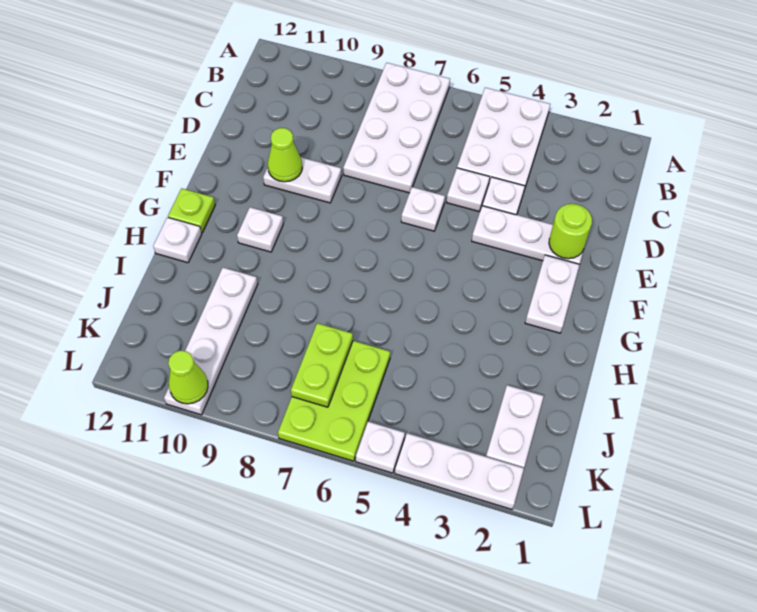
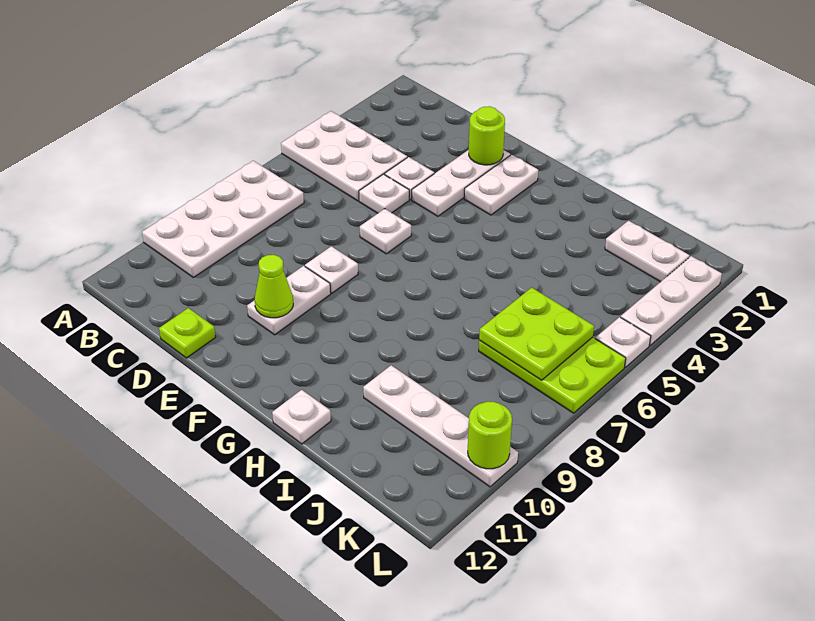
white 2x4 plate [343,63,450,193] -> white 2x4 plate turned to [142,161,304,277]
white 1x2 plate [525,255,580,333] -> white 1x2 plate turned to [464,155,538,215]
white 1x1 plate [237,207,283,252] -> white 1x1 plate moved to [305,246,358,293]
lime 1x1 plate [168,188,215,233] -> lime 1x1 plate moved to [159,308,216,358]
lime 1x2 plate [291,323,353,407] -> lime 2x2 plate [479,288,594,380]
lime 1x1 cone [168,351,208,404] -> lime 1x1 round brick [468,402,512,469]

